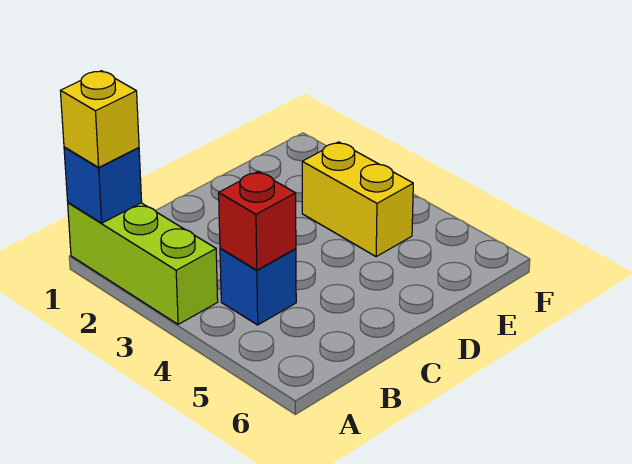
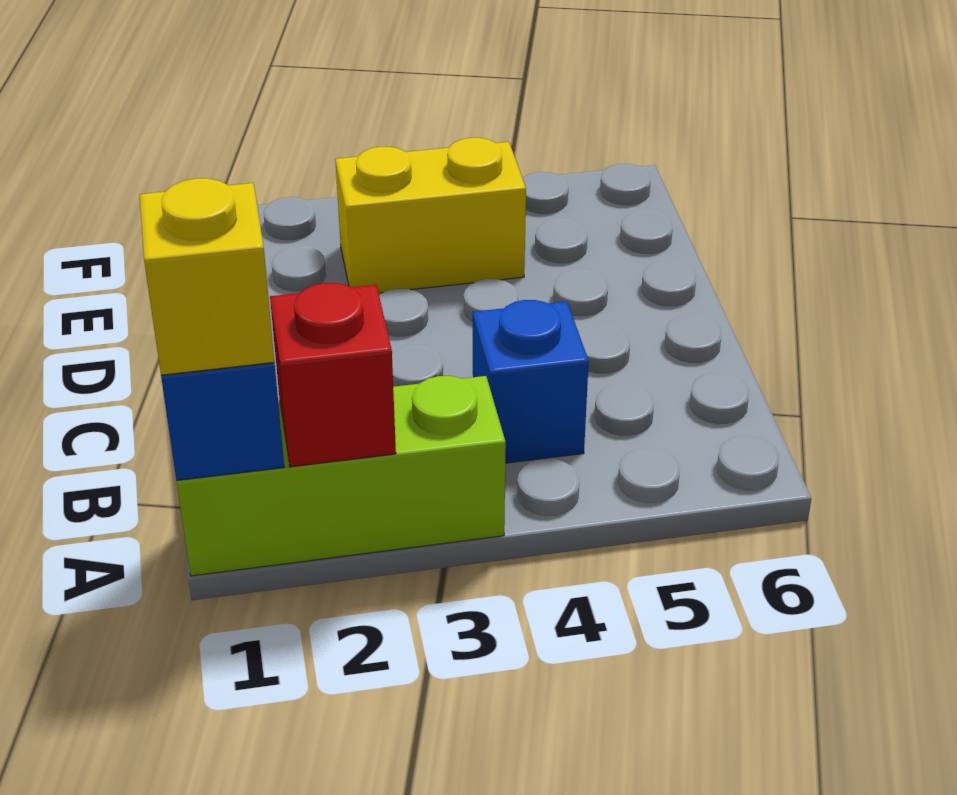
red 1x1 brick [219,171,296,270] -> red 1x1 brick moved to [270,283,396,467]

